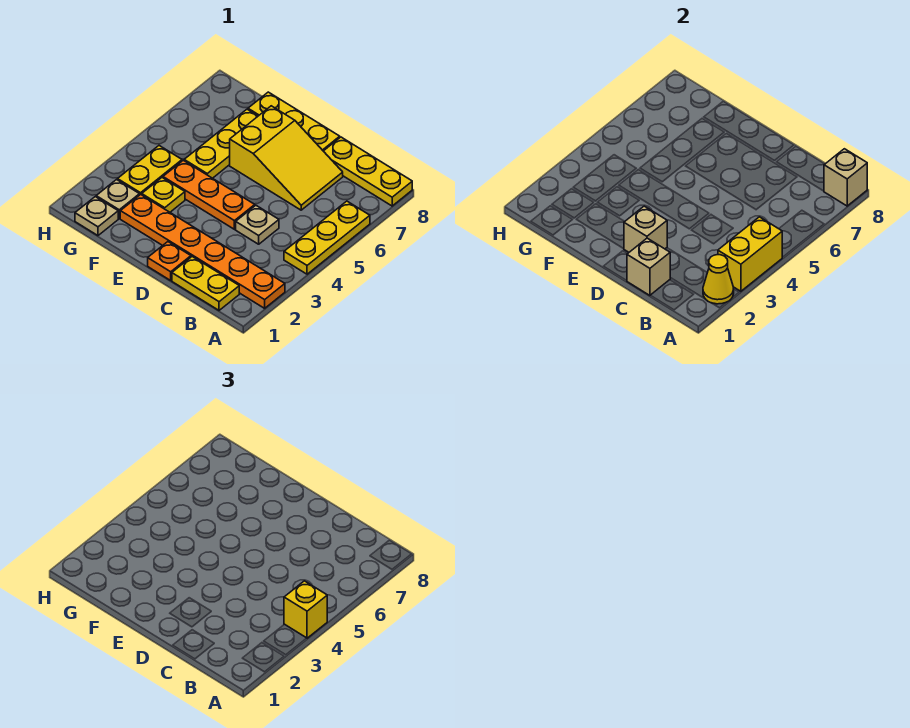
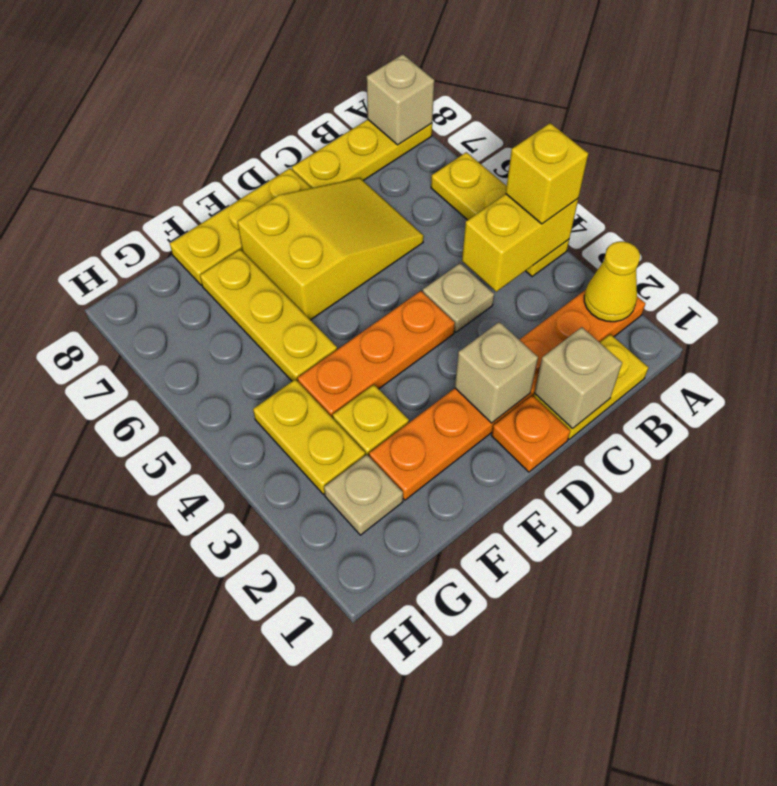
yellow 1x2 brick [718,217,782,291] -> yellow 1x2 brick turned to [462,194,578,292]
tan 1x1 plate [75,197,118,236] -> none

